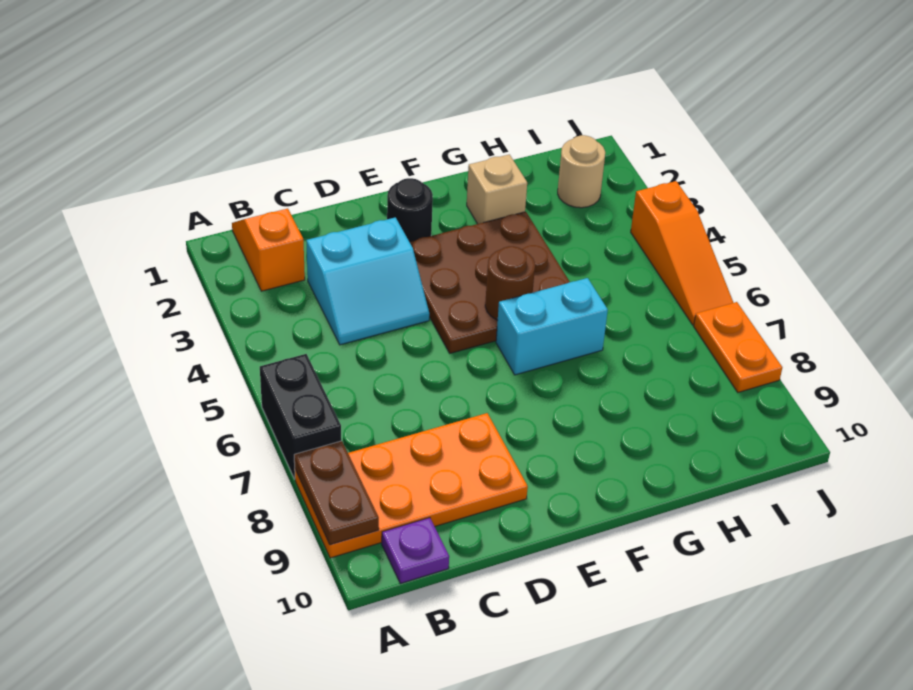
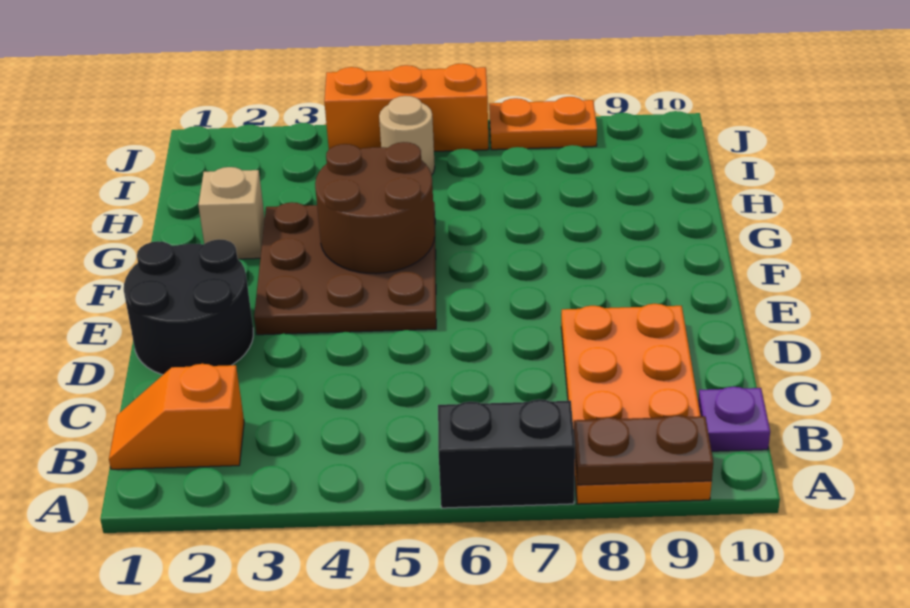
cyan 2x2 slope [306,217,429,345] -> none
black 1x1 round brick [387,178,433,242] -> black 2x2 round brick [124,239,253,375]
brown 1x1 round brick [485,246,535,320] -> brown 2x2 round brick [315,142,435,274]
cyan 1x2 brick [496,278,608,375] -> none
tan 1x1 round brick [558,135,605,208] -> tan 1x1 round brick moved to [379,96,435,175]
orange 1x3 slope [631,181,733,325] -> orange 1x3 brick [324,64,489,151]

